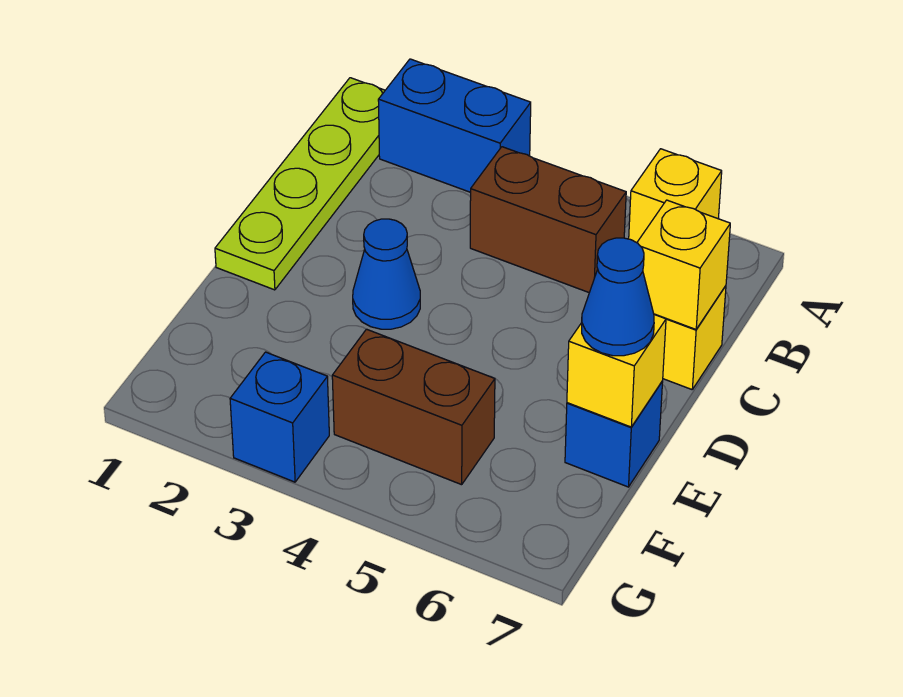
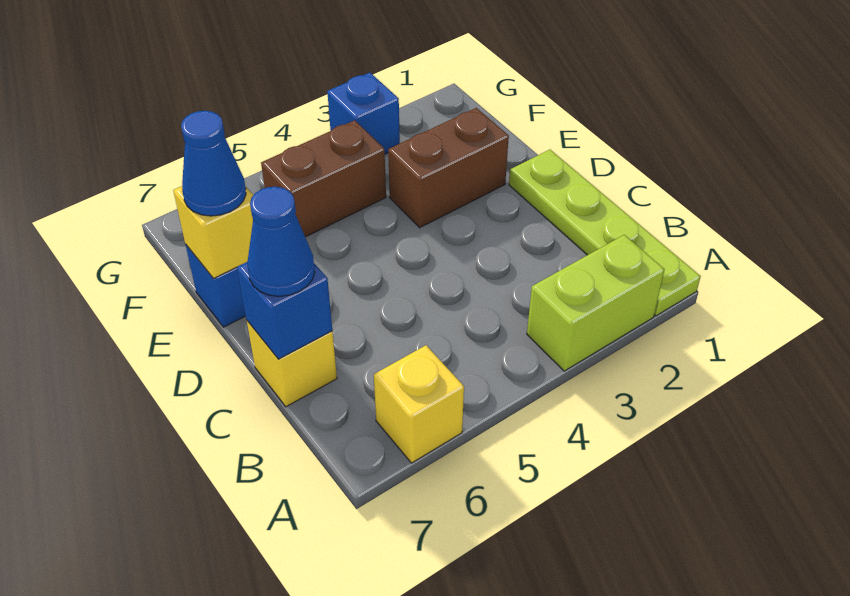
blue 1x2 brick [378,59,531,192] -> lime 1x2 brick [527,235,665,371]
brown 1x2 brick [470,147,626,293] -> brown 1x2 brick moved to [388,108,509,228]
yellow 1x1 brick [637,200,730,329] -> blue 1x1 brick [237,262,332,359]
blue 1x1 cone [353,219,420,329] -> blue 1x1 cone moved to [247,187,315,296]

